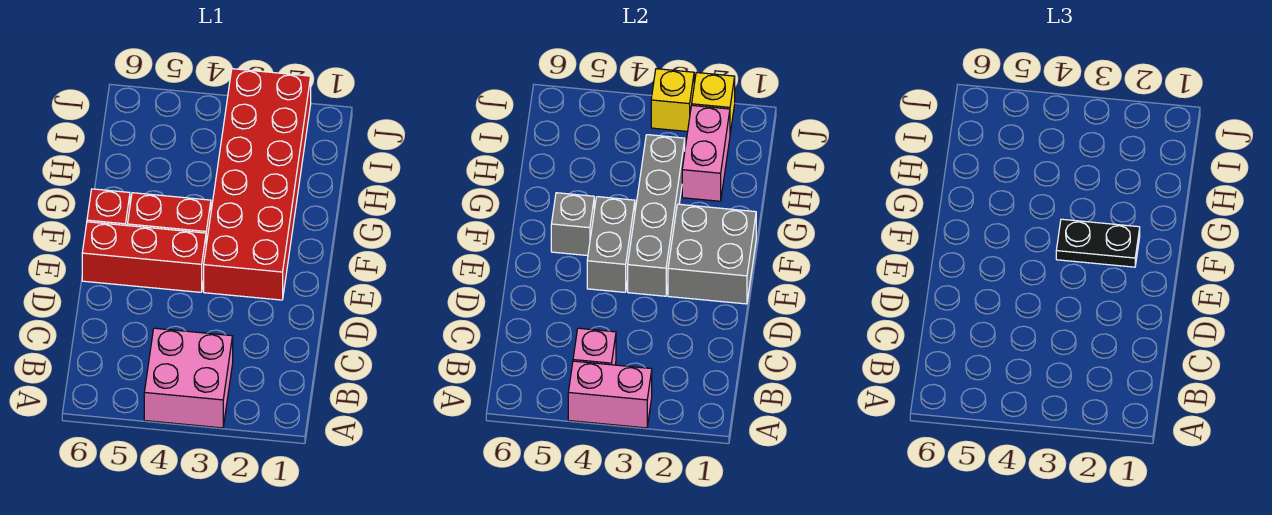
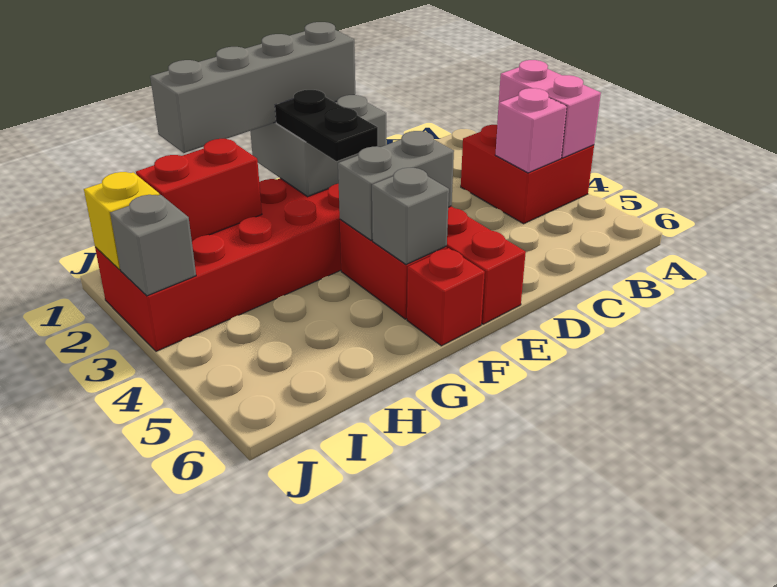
pink 2x2 brick [144,328,233,428] -> red 2x2 brick [461,125,594,224]
grey 1x4 brick [628,135,685,296] -> grey 1x4 brick moved to [150,22,355,153]
pink 1x2 brick [682,105,730,201] -> red 1x2 brick [136,139,262,241]
yellow 1x1 brick [651,69,694,132] -> grey 1x1 brick [110,195,196,296]

